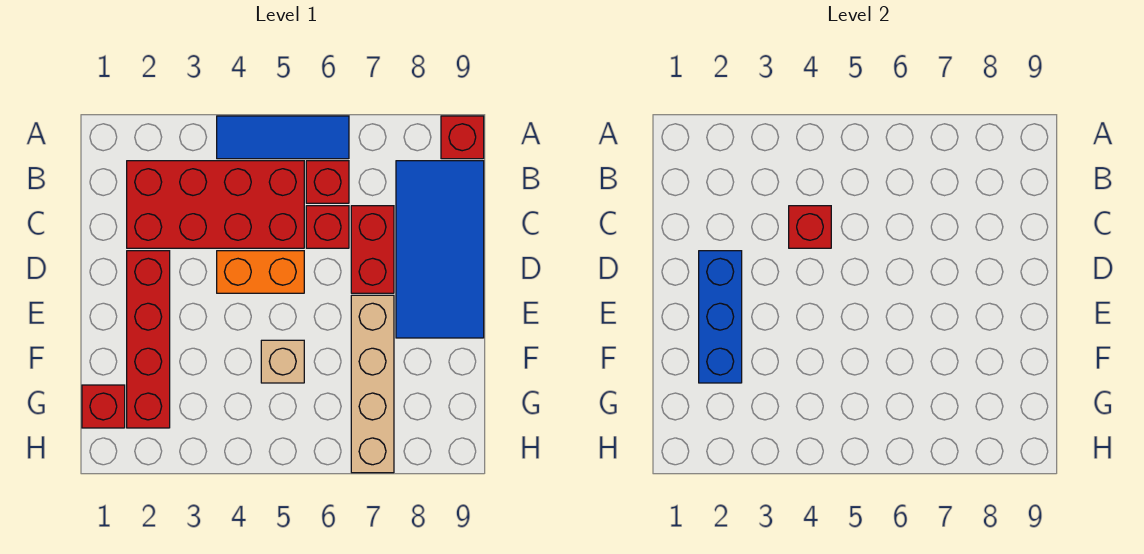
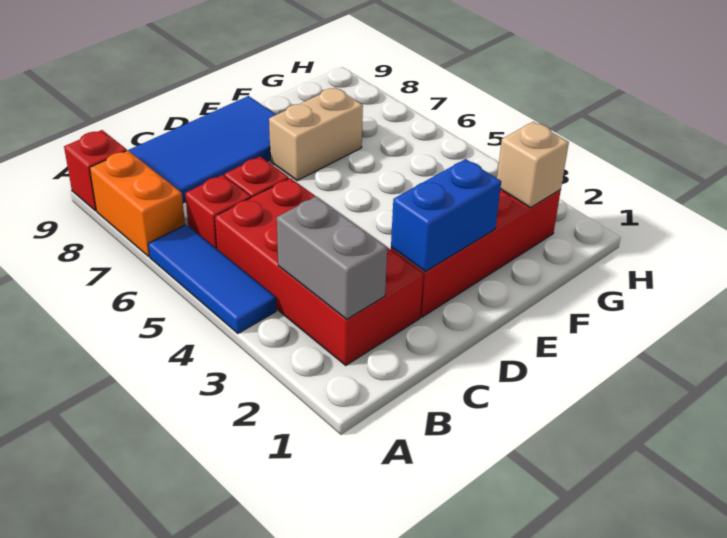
none -> grey 1x2 brick [277,196,387,319]
red 1x1 brick [789,206,831,248] -> none
red 1x2 brick [351,206,394,293] -> none
blue 1x3 brick [699,251,742,383] -> blue 1x2 brick [391,159,501,271]
orange 1x2 brick [217,251,304,293] -> orange 1x2 brick moved to [90,150,185,256]
tan 1x4 brick [351,295,394,473] -> tan 1x2 brick [269,88,363,181]
tan 1x1 brick [261,340,304,383] -> tan 1x1 brick moved to [497,122,569,208]
red 1x1 brick [82,385,125,428] -> none

